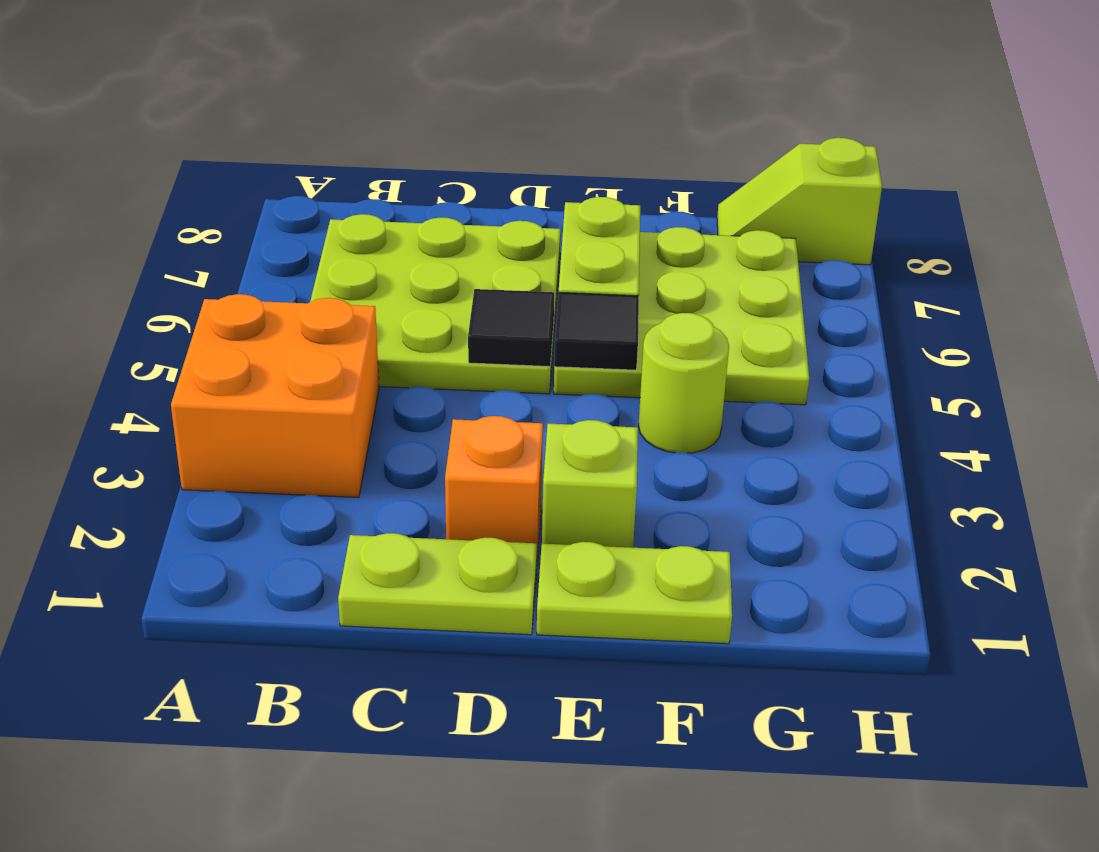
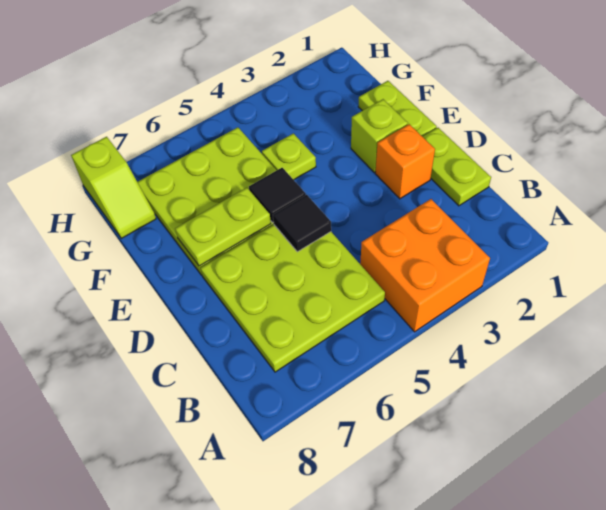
lime 1x1 round brick [639,313,729,453] -> lime 1x1 plate [262,133,316,180]

